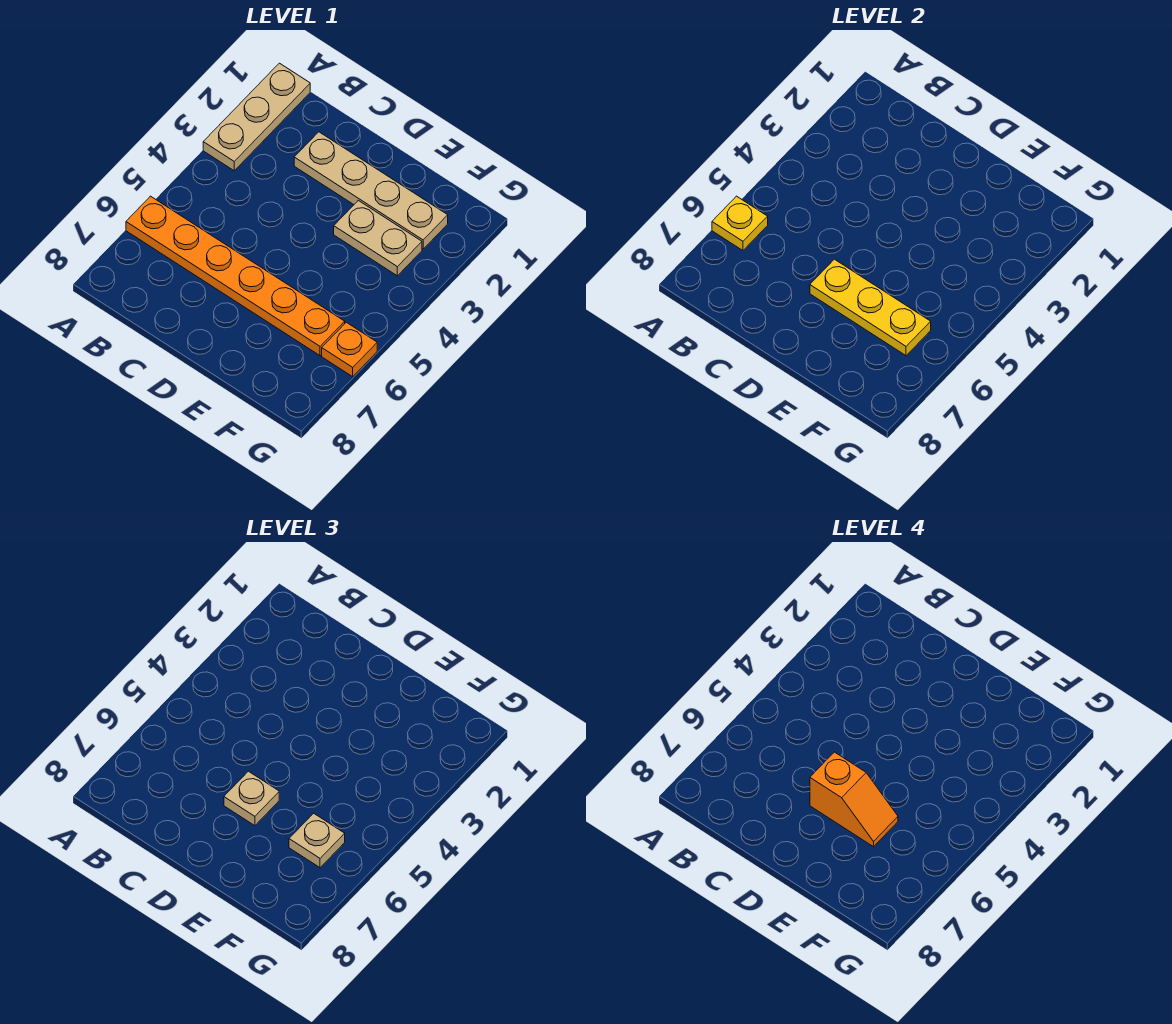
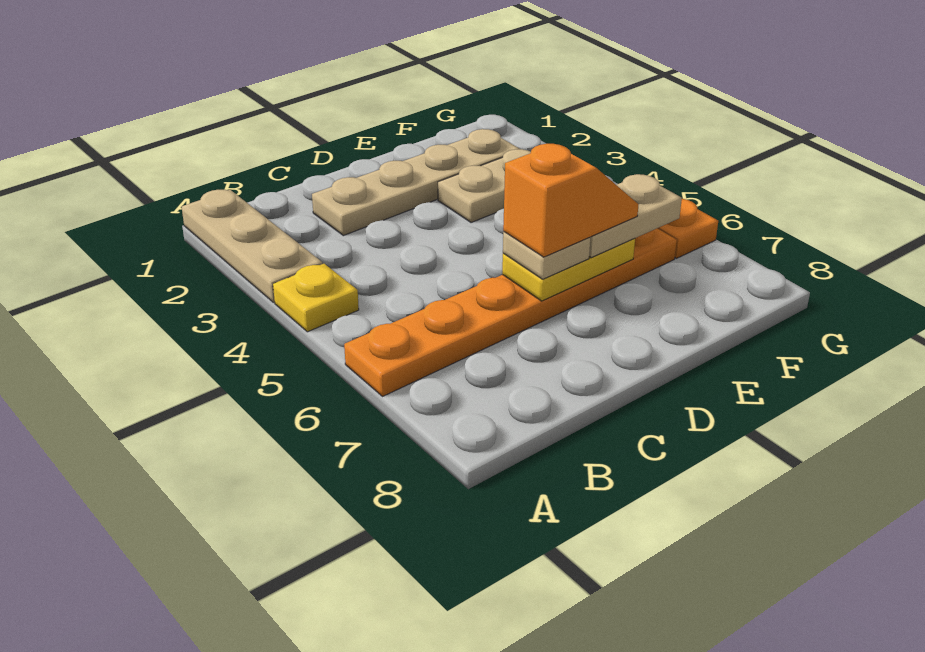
yellow 1x1 plate [712,196,768,250] -> yellow 1x1 plate moved to [273,264,359,332]
yellow 1x3 plate [810,259,931,356] -> yellow 1x2 plate [502,238,635,301]
tan 1x1 plate [289,813,345,868] -> tan 1x2 plate [589,174,682,258]

